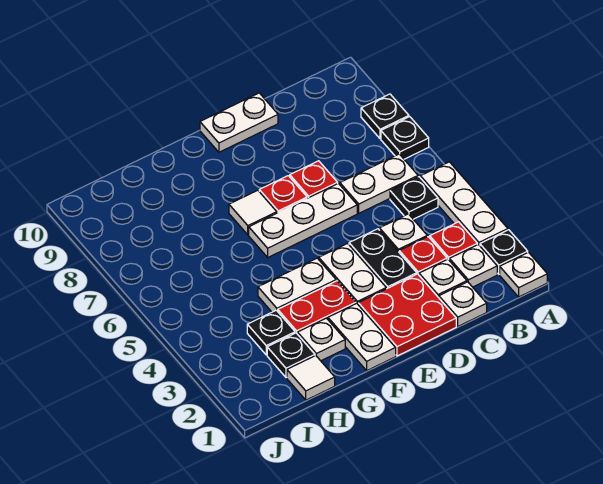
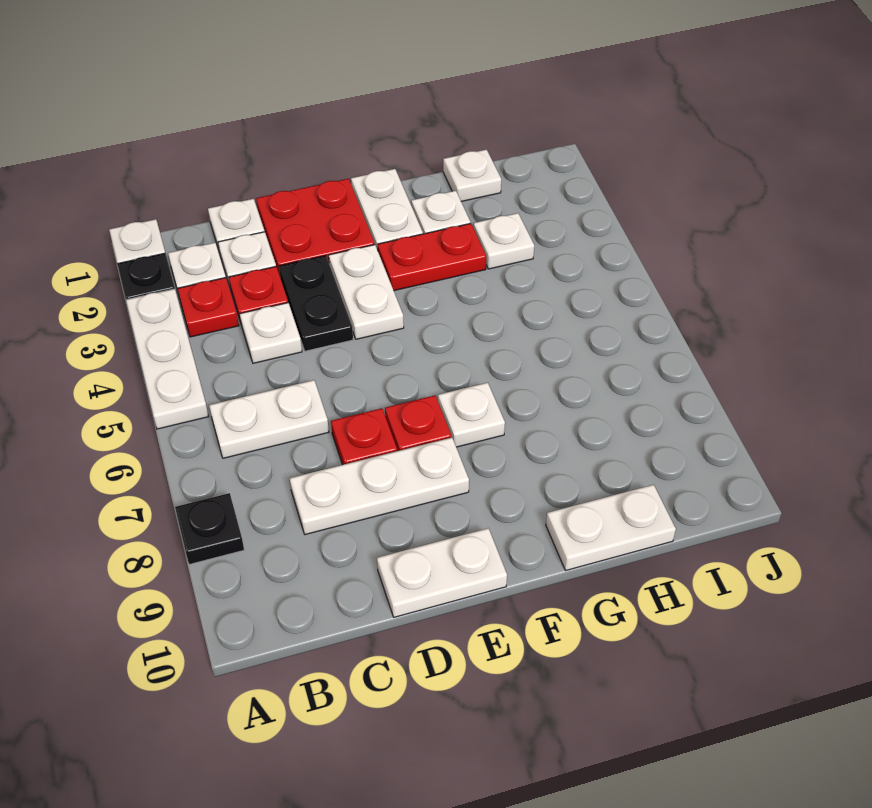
black 1x1 plate [381,117,429,159] -> none
black 1x1 plate [390,177,438,219] -> none
white 1x3 plate [249,183,357,257] -> white 1x3 plate moved to [290,438,469,535]
white 1x2 plate [258,258,336,312] -> white 1x2 plate moved to [546,485,676,571]
white 1x1 tile [229,190,277,235] -> white 1x1 plate [438,383,505,447]
white 1x1 tile [287,356,335,400] -> white 1x1 plate [443,150,501,201]
black 1x1 plate [267,333,315,378] -> none
black 1x1 plate [247,310,295,355] -> white 1x1 plate [473,213,534,269]

